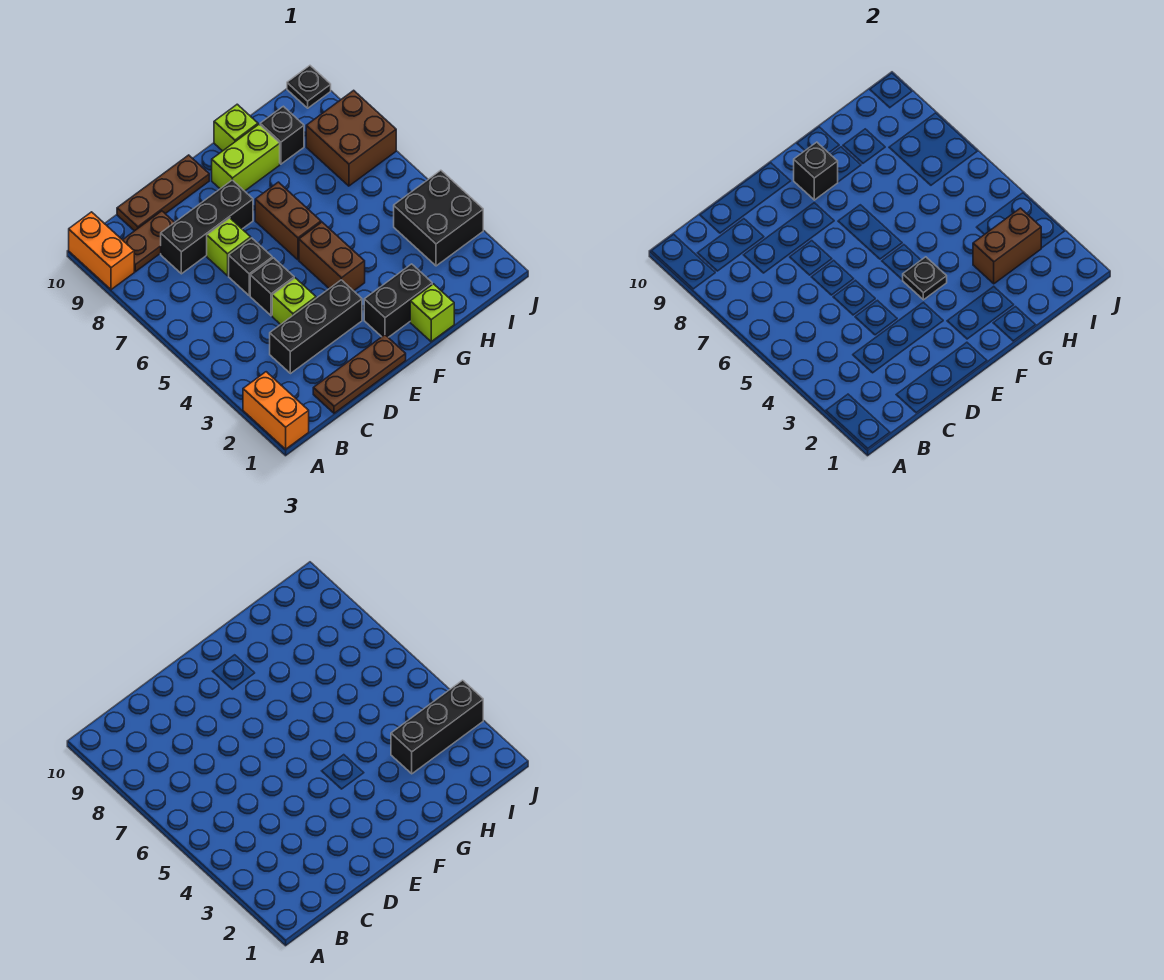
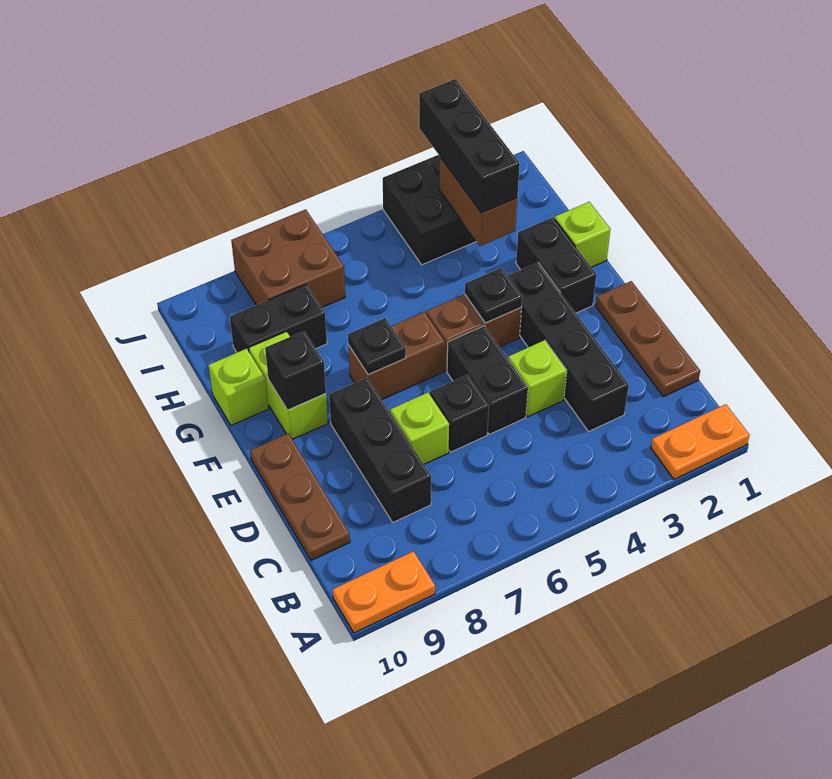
orange 1x2 brick [243,372,309,449] -> orange 1x2 plate [651,404,750,479]
orange 1x2 brick [69,212,134,290] -> orange 1x2 plate [333,551,435,633]
brown 1x2 plate [123,211,175,272] -> none
black 1x3 brick [270,280,362,374] -> black 1x4 brick [508,263,629,432]
black 1x1 brick [250,258,294,316] -> black 1x2 brick [447,326,528,434]
black 1x1 brick [260,106,304,164] -> black 1x2 brick [230,284,327,352]
black 1x1 plate [287,66,331,108] -> black 1x1 plate moved to [348,318,406,375]

